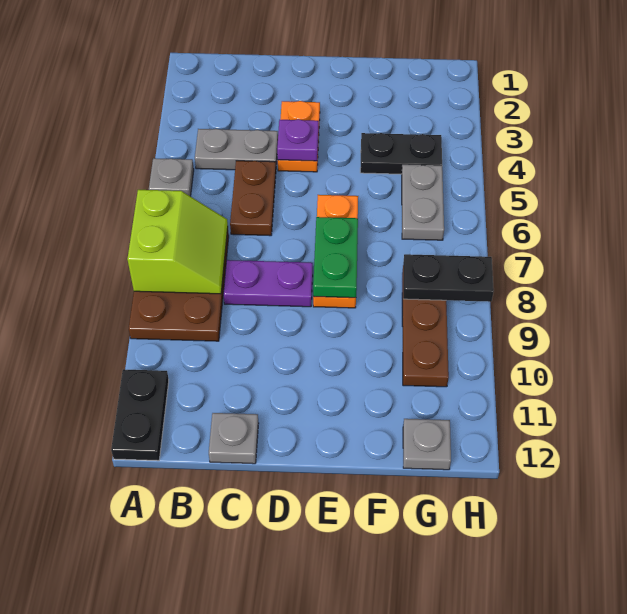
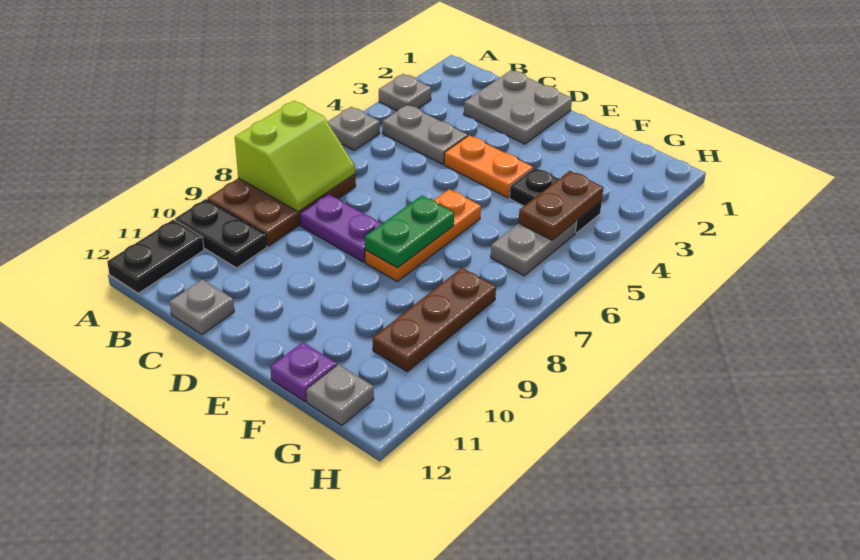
none -> grey 1x1 plate [379,74,431,111]
none -> grey 2x2 plate [464,70,572,144]
brown 1x2 plate [230,161,276,236] -> brown 1x2 plate moved to [518,171,603,240]
orange 1x2 plate [278,101,320,172] -> orange 1x2 plate turned to [444,135,533,198]
purple 1x1 plate [277,119,319,161] -> purple 1x1 plate moved to [270,342,337,402]
black 1x2 plate [403,254,494,302] -> black 1x2 plate moved to [175,199,267,268]

